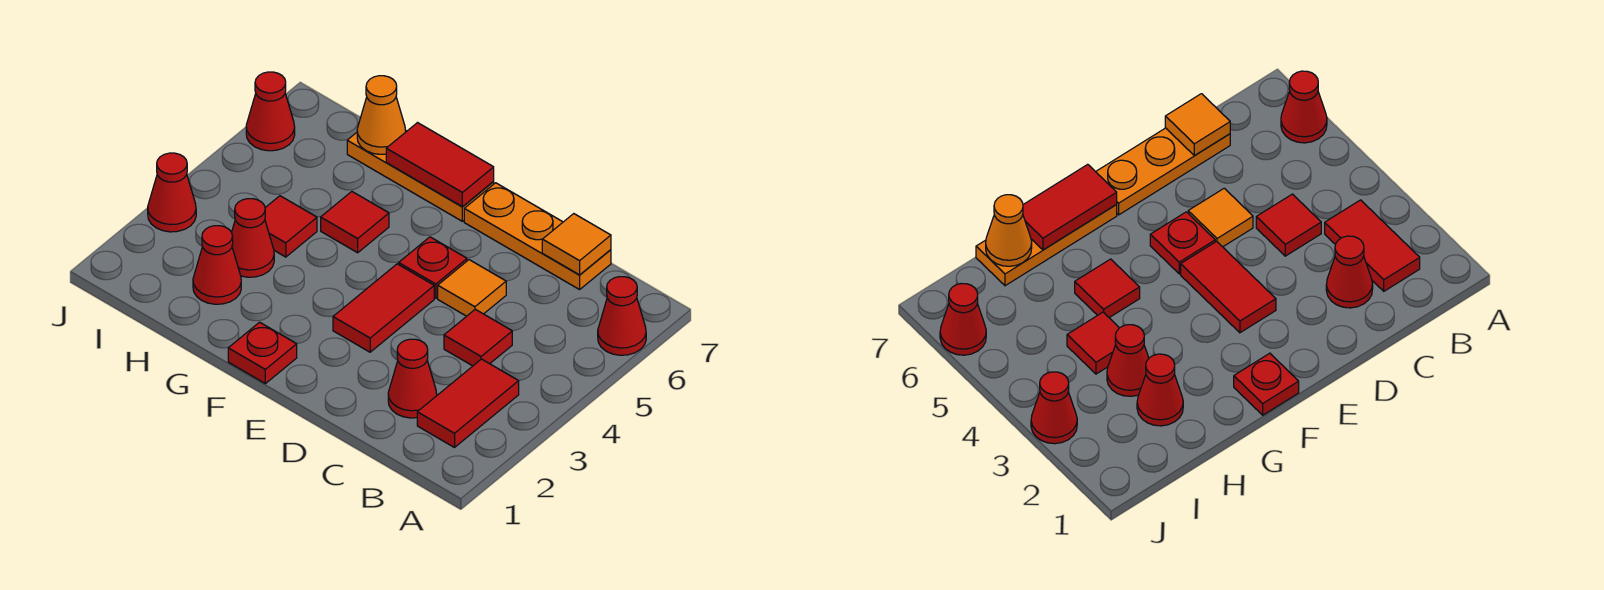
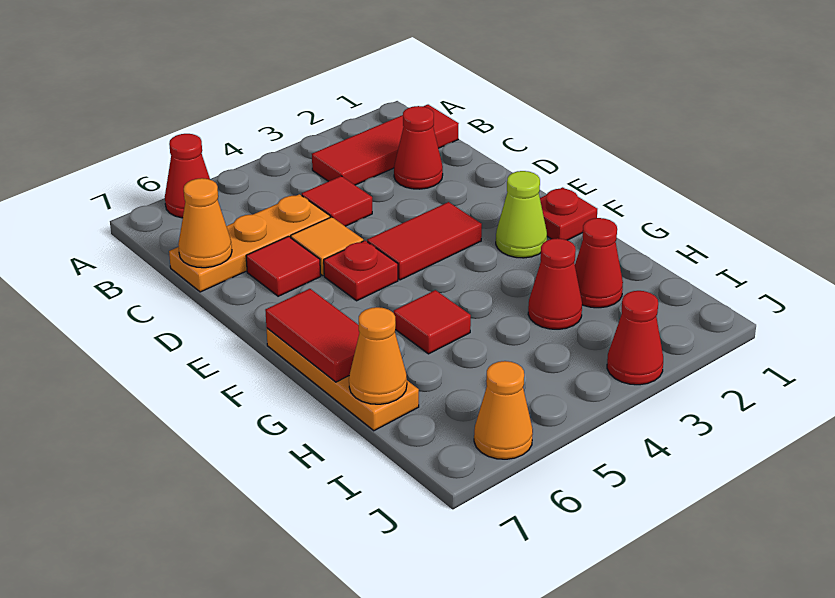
red 1x2 tile [417,359,519,448] -> red 1x3 tile [312,105,459,185]
orange 1x3 plate [464,183,611,290] -> orange 1x3 plate turned to [169,194,330,292]
orange 1x1 tile [542,214,611,275] -> orange 1x1 cone [178,178,232,268]
none -> lime 1x1 cone [496,171,547,258]
red 1x1 tile [265,196,317,257] -> red 1x1 tile moved to [246,236,321,296]
red 1x1 cone [246,72,295,151] -> orange 1x1 cone [474,361,533,459]

